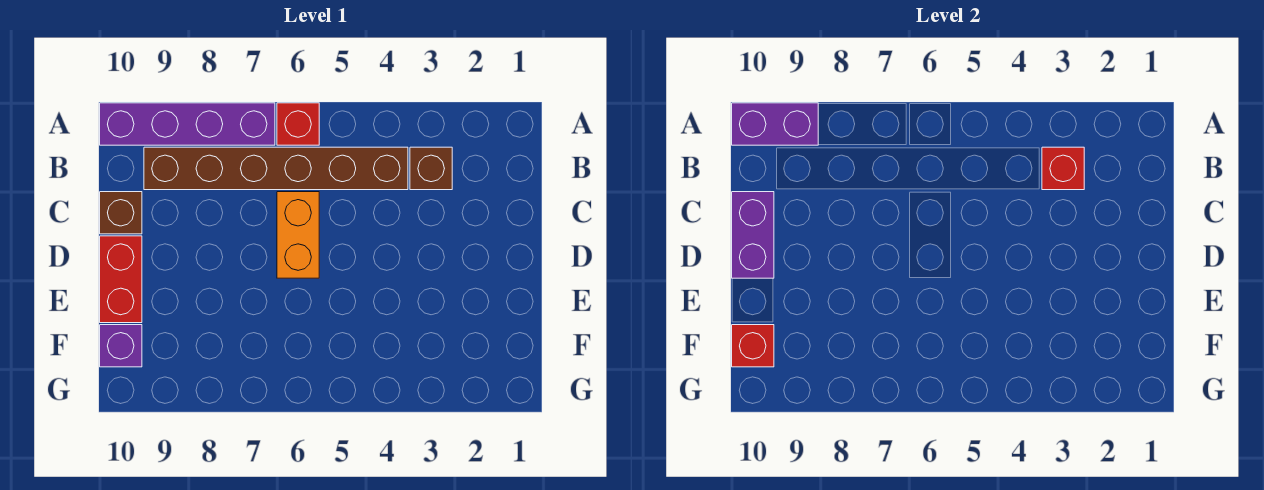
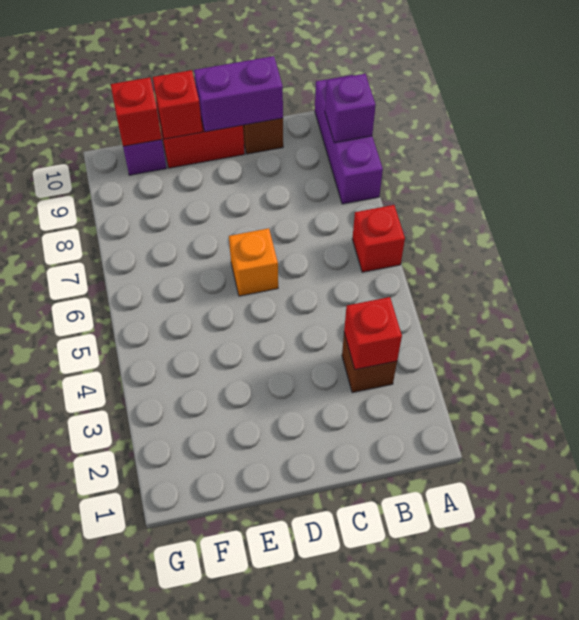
purple 1x4 brick [100,103,275,145] -> purple 1x3 brick [315,75,383,204]
purple 1x2 brick [732,103,818,145] -> purple 1x1 brick [325,74,376,143]
brown 1x6 brick [144,147,408,190] -> none
orange 1x2 brick [277,192,319,278] -> orange 1x1 brick [229,228,278,296]
none -> red 1x1 brick [152,70,203,139]

